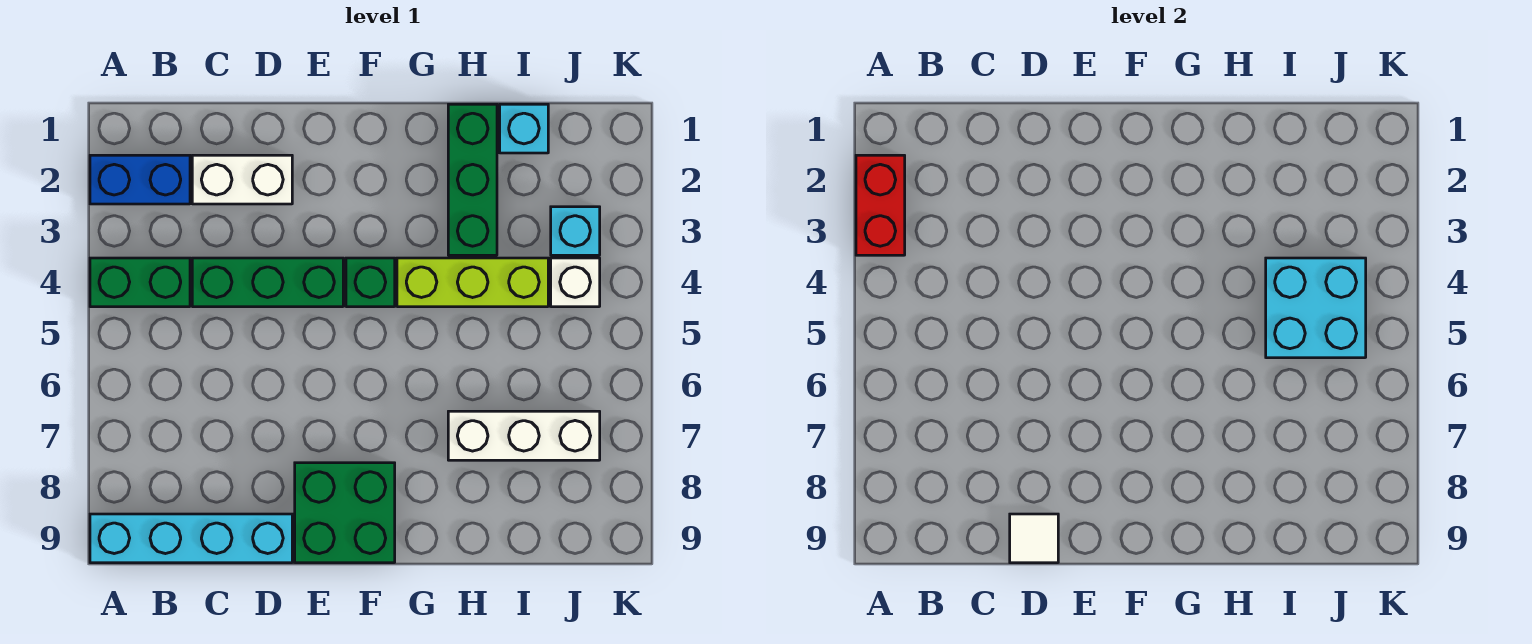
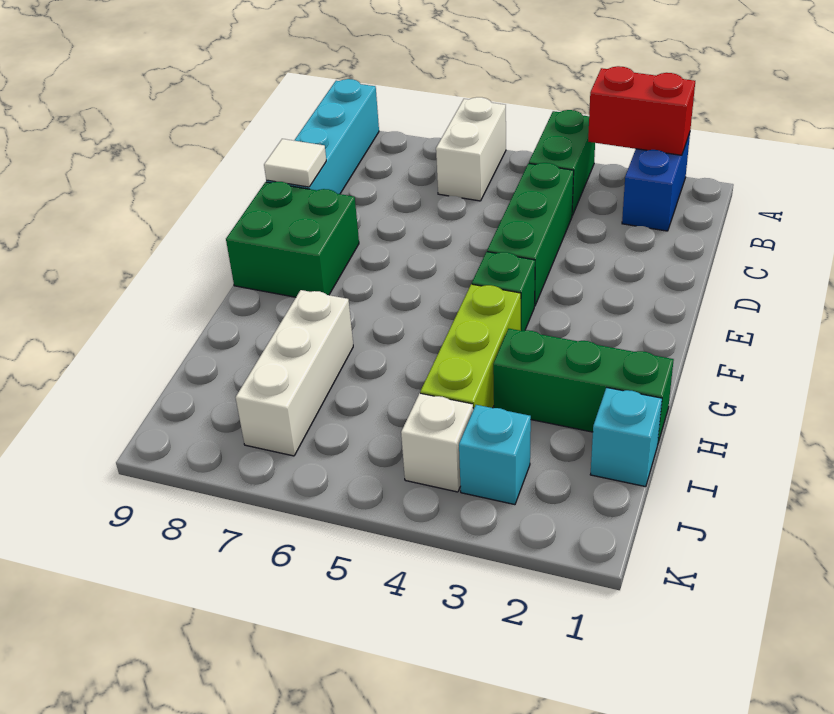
white 1x2 brick [192,155,292,204] -> white 1x2 brick moved to [436,97,506,201]
cyan 2x2 brick [1266,258,1366,358] -> none

